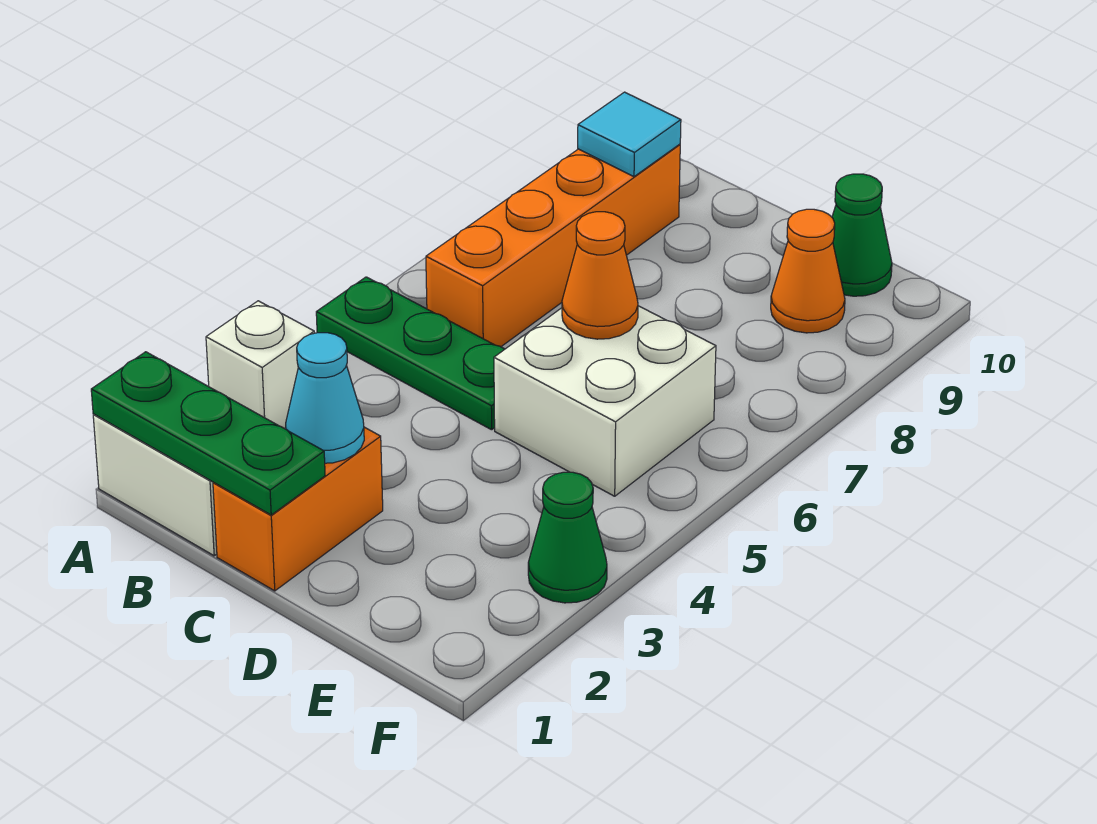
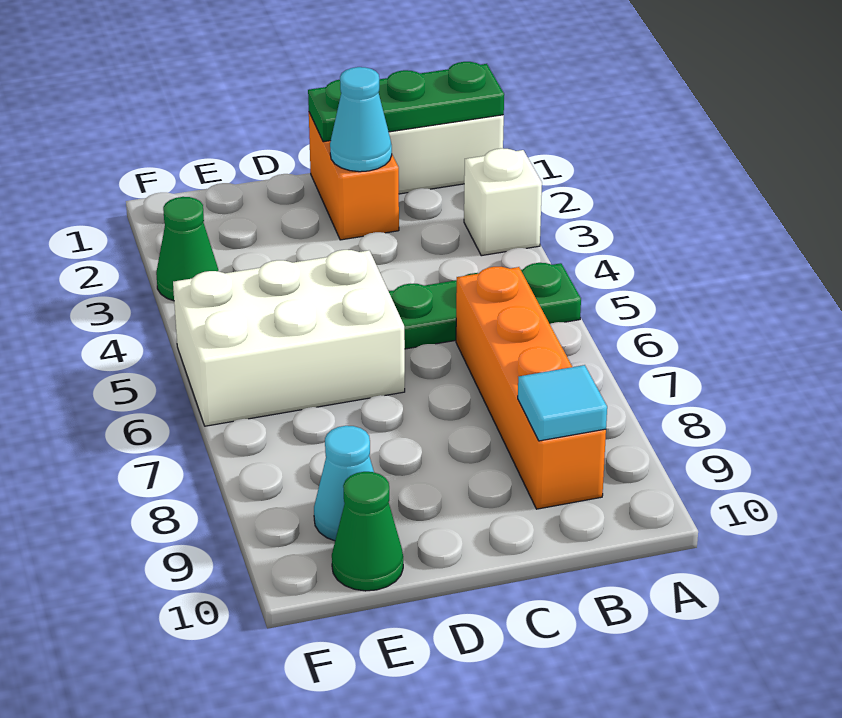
white 2x2 brick [494,306,716,496] -> white 2x3 brick [173,250,405,426]
orange 1x1 cone [562,212,638,339] -> none
orange 1x1 cone [771,209,845,333] -> cyan 1x1 cone [314,426,374,541]

